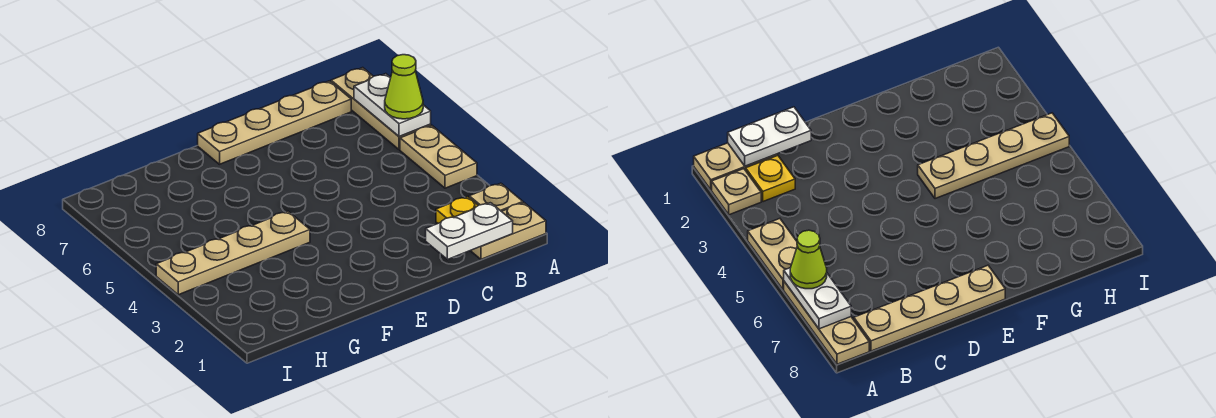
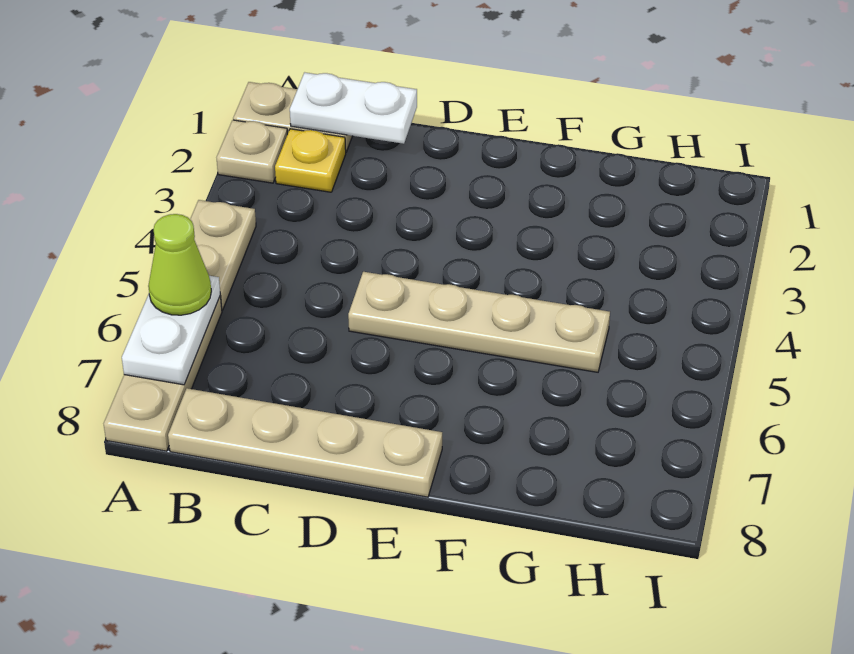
tan 1x4 plate [156,211,310,295] -> tan 1x4 plate moved to [348,272,610,372]

